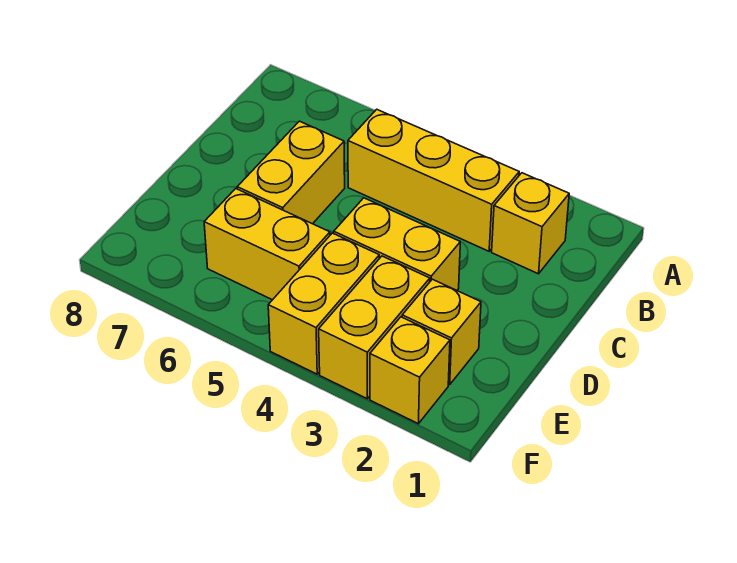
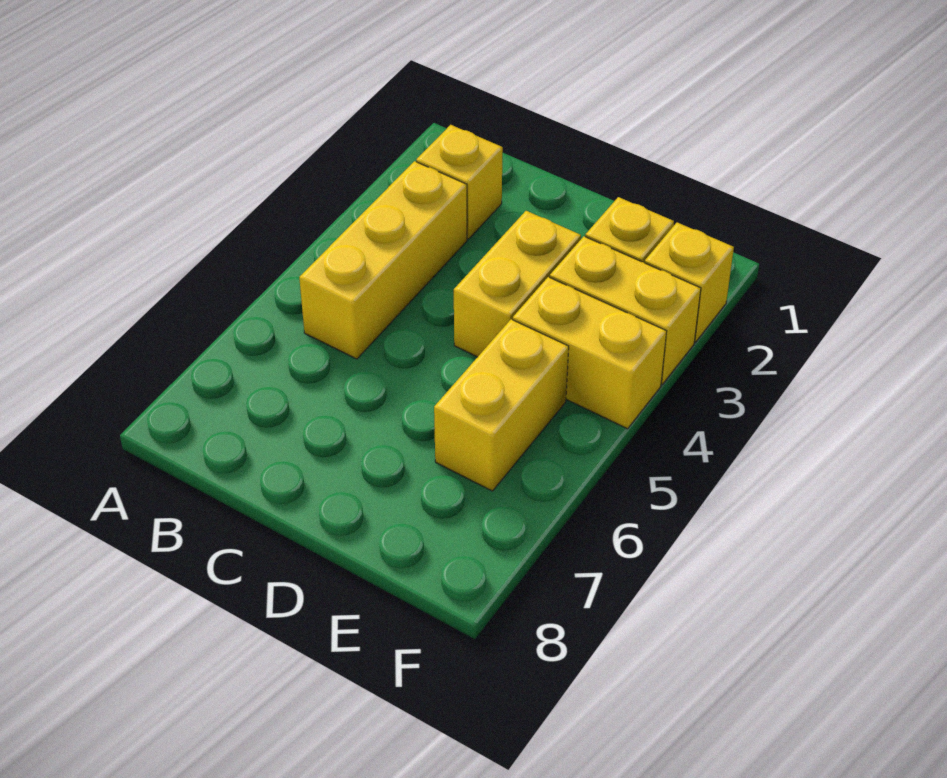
yellow 1x2 brick [237,121,345,224] -> none

